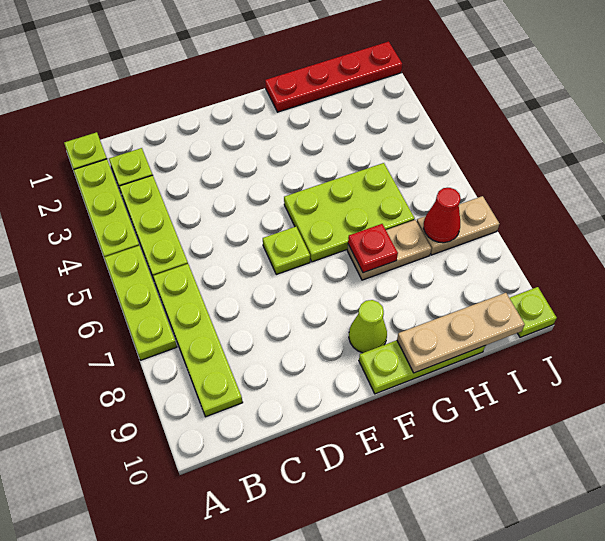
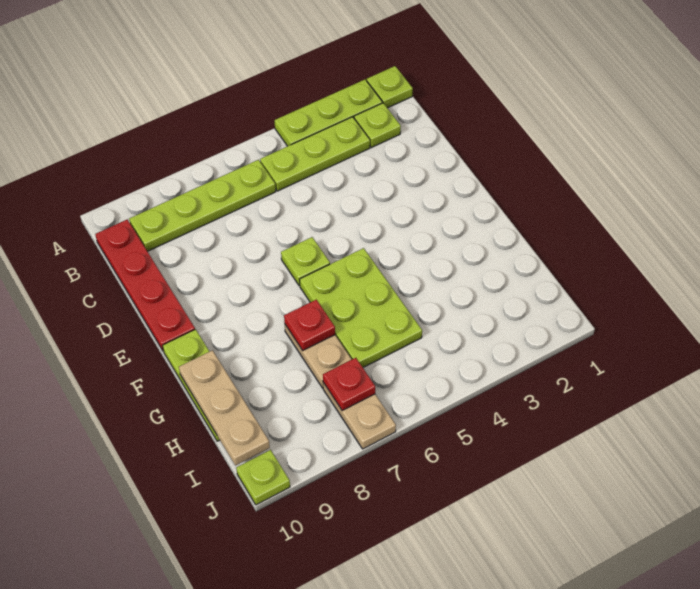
lime 1x3 plate [104,246,177,360] -> none
lime 1x1 cone [349,300,387,353] -> none
red 1x4 plate [265,41,402,112] -> red 1x4 plate moved to [95,220,195,351]
red 1x1 cone [424,188,461,243] -> red 1x1 plate [323,358,375,410]

